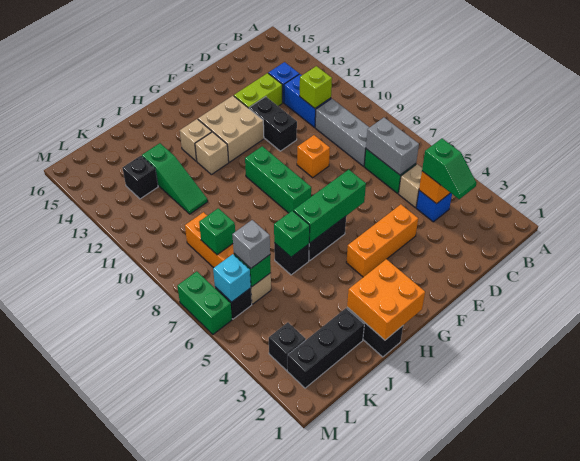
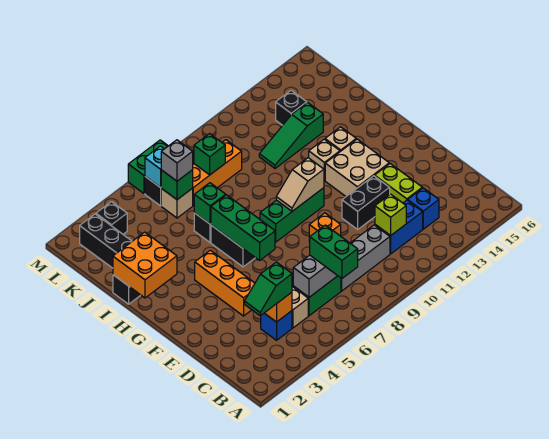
none -> green 1x2 brick [310,225,358,278]
none -> tan 1x2 slope [276,158,324,211]

